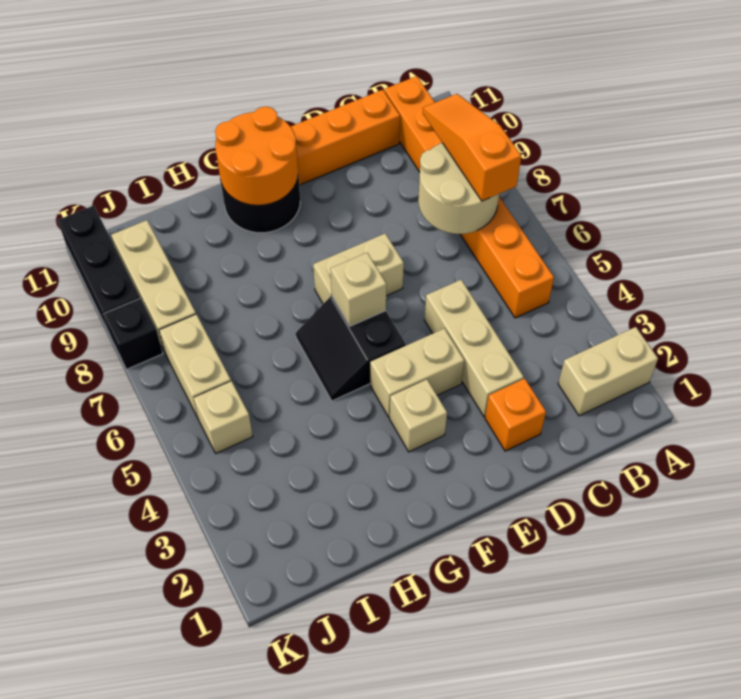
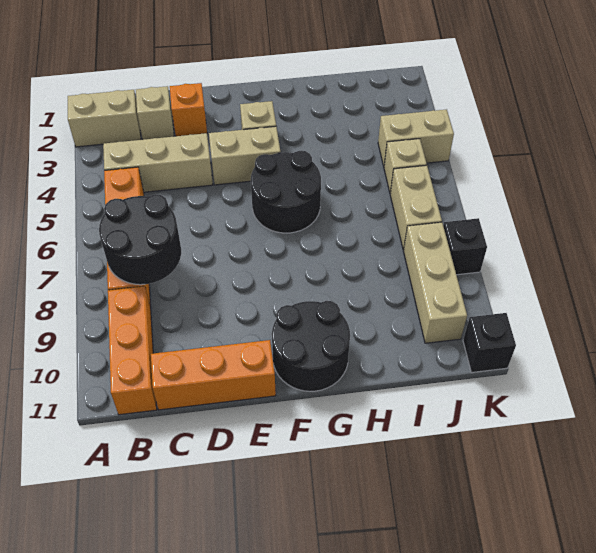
tan 2x2 round brick [418,143,499,234] -> black 2x2 round brick [99,194,181,285]
orange 1x3 slope [423,94,521,201] -> none
tan 1x3 brick [425,280,524,417] -> tan 1x3 brick turned to [103,133,213,192]
tan 1x2 brick [313,233,404,304] -> tan 1x2 brick moved to [378,109,454,166]
black 2x2 slope [296,296,406,401] -> black 2x2 round brick [251,151,321,233]
tan 1x1 brick [330,253,386,326] -> tan 1x1 brick moved to [136,86,174,140]
orange 2x2 round brick [215,107,298,205] -> none
black 1x3 brick [58,205,140,335] -> black 1x1 brick [463,313,516,372]

